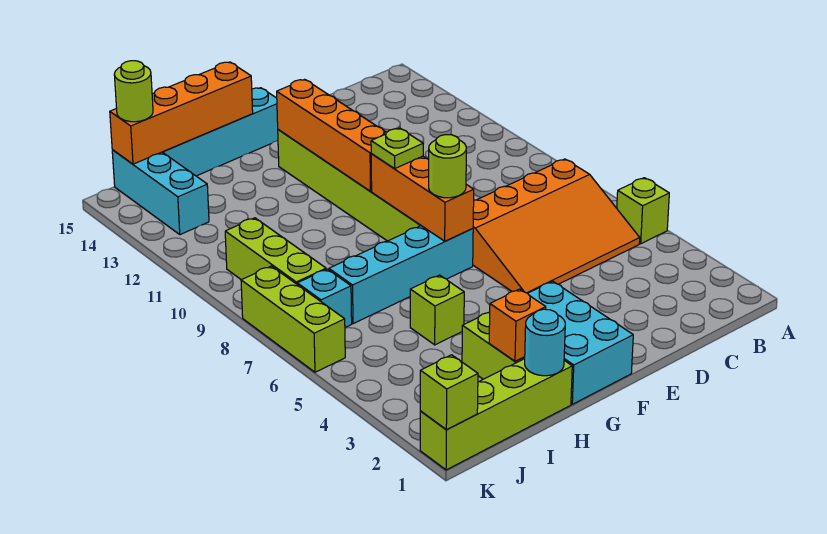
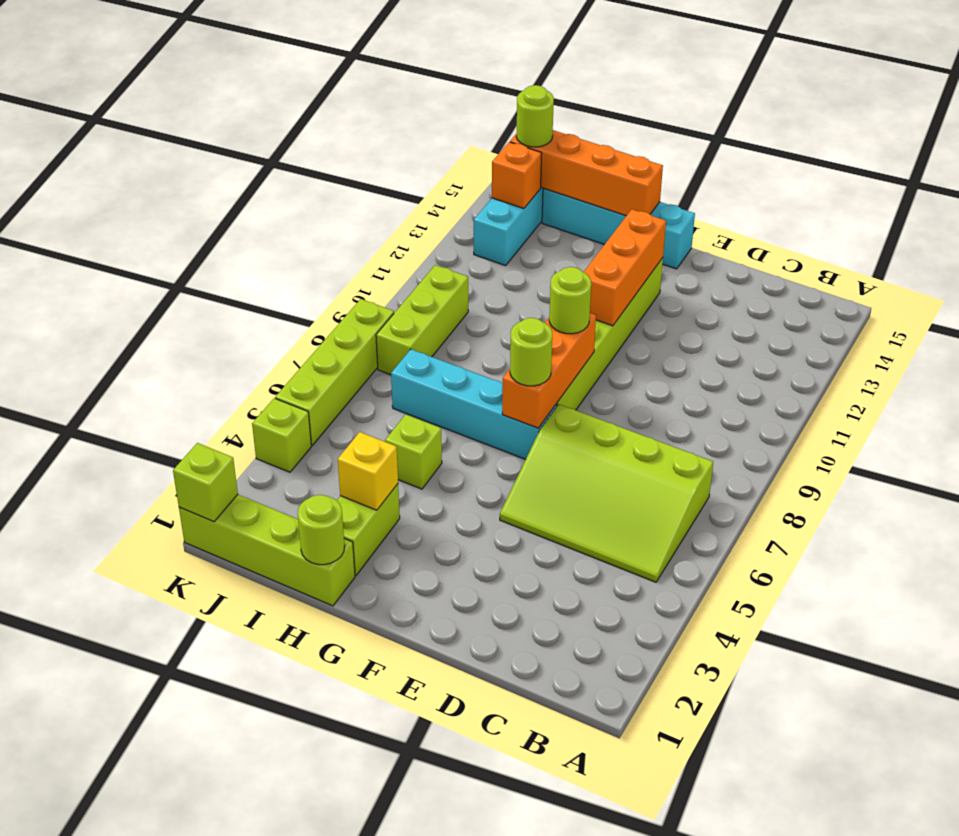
lime 1x1 brick [617,178,669,244] -> lime 1x1 brick moved to [252,398,311,472]
orange 3x4 slope [473,159,640,293] -> lime 3x4 slope [500,404,713,582]
cyan 2x3 brick [528,281,633,404] -> none
lime 1x1 plate [371,128,423,168] -> lime 1x1 round brick [549,267,591,334]
orange 1x4 brick [277,79,387,191] -> orange 1x3 brick [584,209,666,326]
cyan 1x1 round brick [525,309,565,376] -> lime 1x1 round brick [298,495,345,565]
orange 1x1 brick [489,289,546,361] -> orange 1x1 brick moved to [492,142,542,209]
none -> yellow 1x1 brick [338,432,398,510]
cyan 1x1 brick [297,269,352,327] -> none
lime 1x3 brick [241,266,345,372] -> lime 1x4 brick [275,299,394,445]

